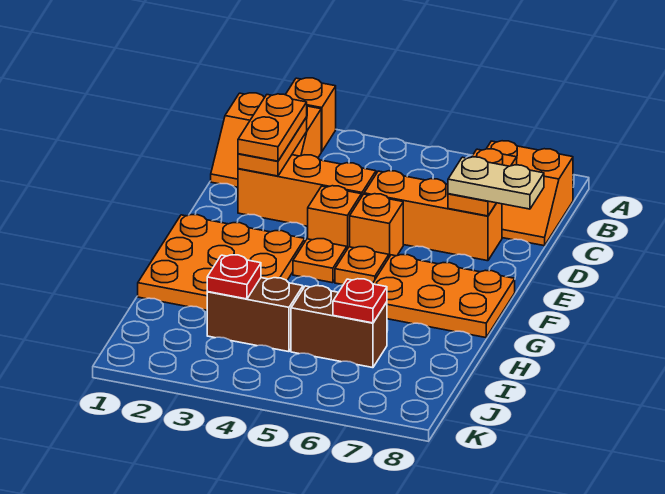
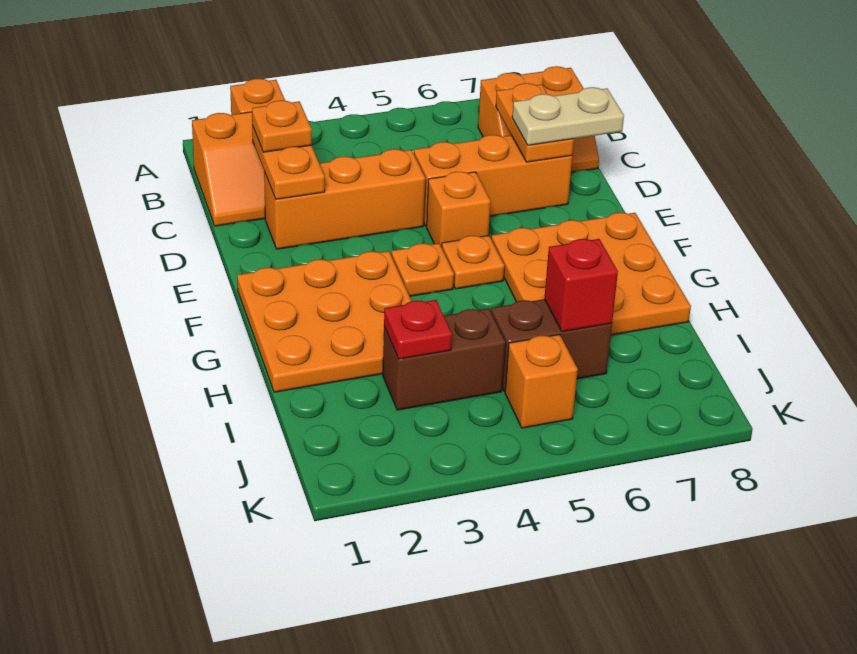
orange 1x2 plate [238,94,307,161] -> orange 1x1 plate [252,100,312,152]
orange 1x1 brick [308,186,361,249] -> orange 1x1 brick moved to [505,335,578,428]
orange 2x3 plate [373,255,515,338] -> orange 3x3 plate [491,213,691,335]
red 1x1 plate [333,279,387,323] -> red 1x1 brick [544,239,618,332]

